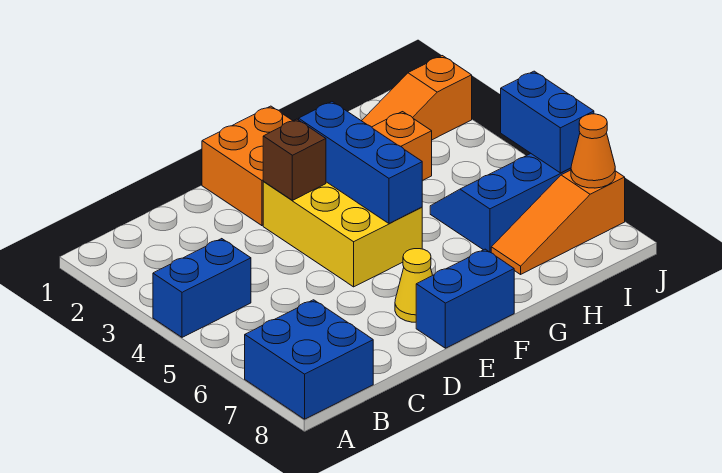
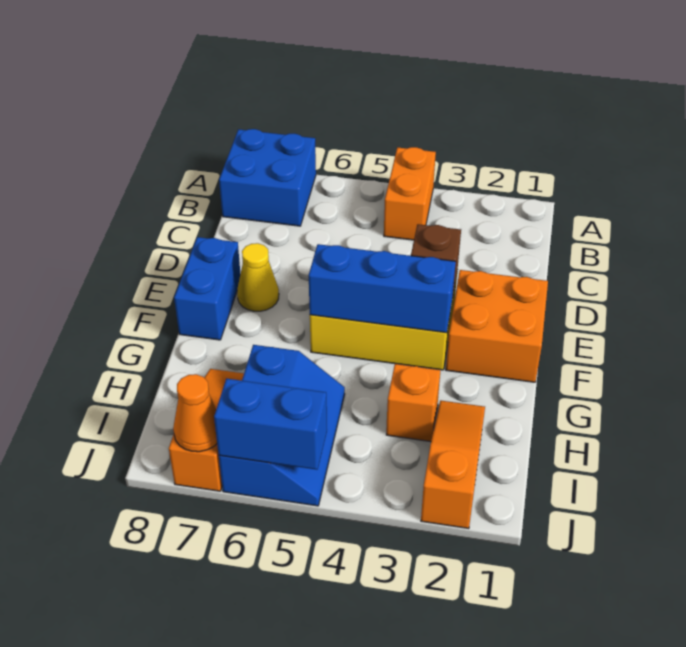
blue 1x2 brick [153,239,251,337] -> orange 1x2 brick [384,147,436,240]

